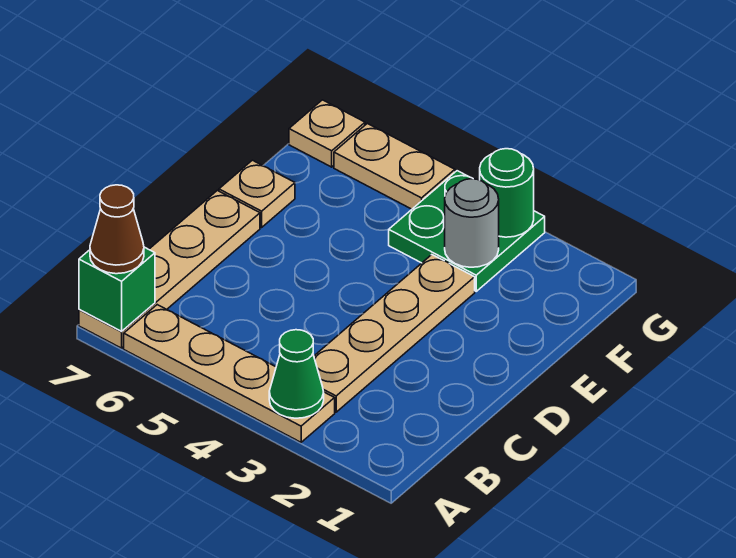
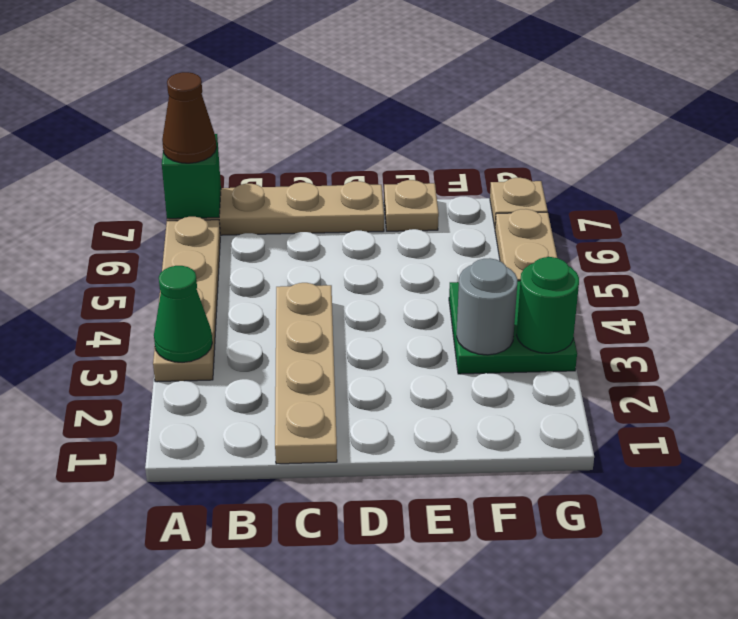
tan 1x4 plate [314,255,475,412] -> tan 1x4 plate turned to [275,283,337,464]

